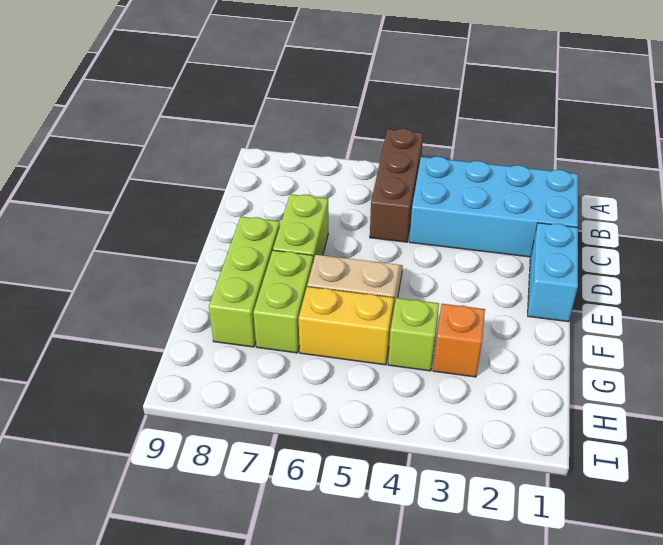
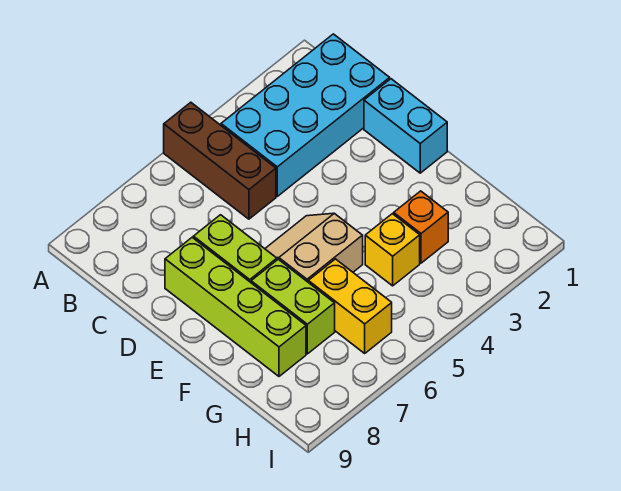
lime 1x3 brick [209,217,280,347] -> lime 1x4 brick [165,238,306,376]
lime 1x1 brick [388,298,439,371] -> yellow 1x1 brick [365,214,420,286]
yellow 1x2 brick [299,287,394,365] -> yellow 1x2 brick turned to [308,259,392,353]

